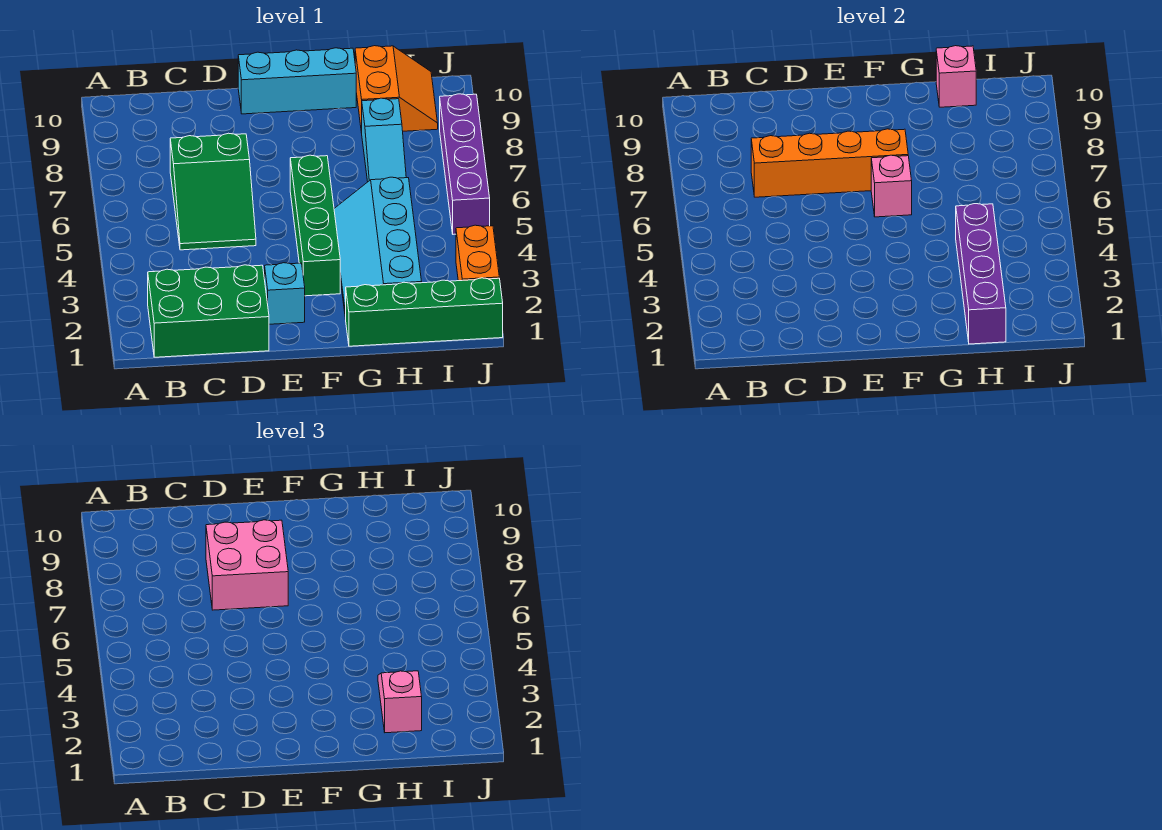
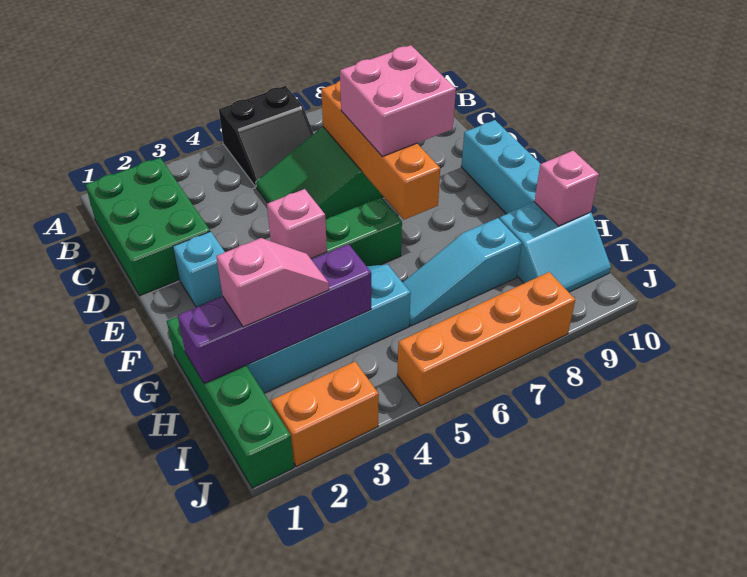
none -> black 2x2 slope [219,86,313,186]
pink 1x1 brick [871,155,912,217] -> pink 1x1 brick moved to [267,189,327,259]
orange 2x2 slope [355,46,438,133] -> cyan 2x2 slope [500,202,611,292]
purple 1x4 brick [440,94,490,234] -> orange 1x4 brick [397,272,575,406]

